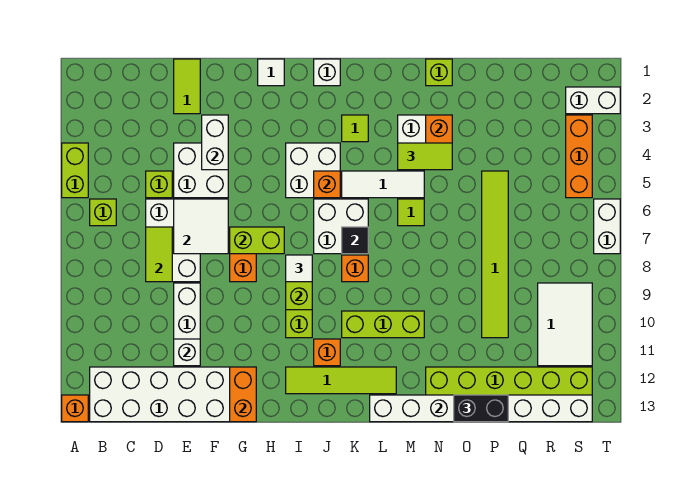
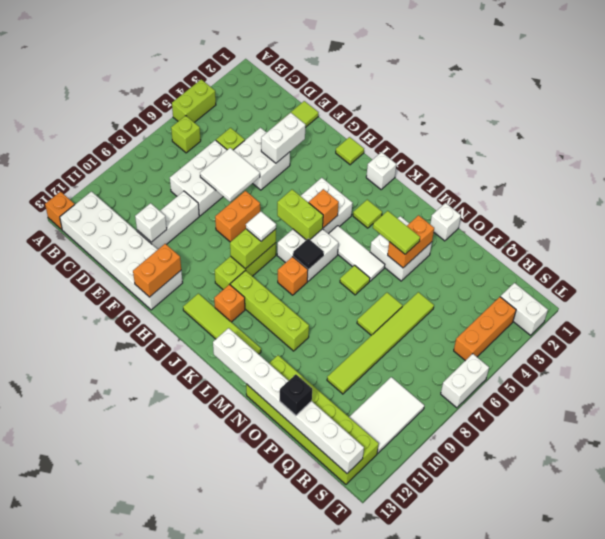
lime 1x2 tile [146,227,172,282] -> lime 1x2 tile moved to [357,293,403,335]
lime 1x2 brick [230,227,284,254] -> lime 1x2 brick moved to [277,190,323,240]
white 1x1 tile [258,59,284,86] -> lime 1x1 tile [336,137,364,165]
lime 1x3 brick [342,311,424,338] -> lime 1x4 brick [230,271,309,351]
lime 1x1 brick [426,59,452,86] -> white 1x1 brick [430,203,461,241]
black 1x2 brick [454,395,508,422] -> black 1x1 brick [280,374,312,415]

